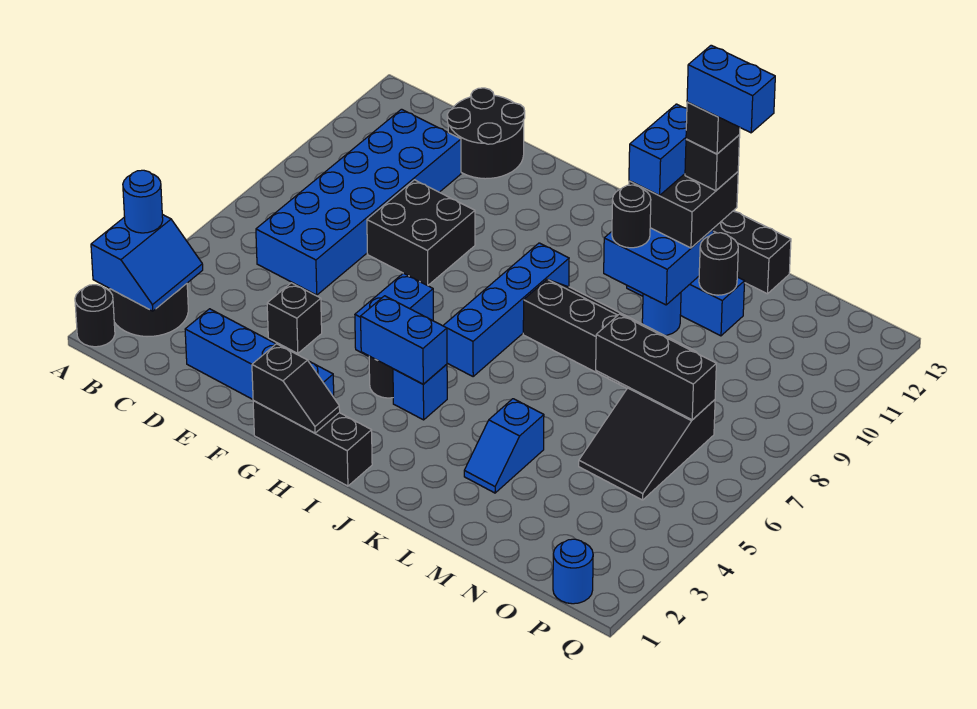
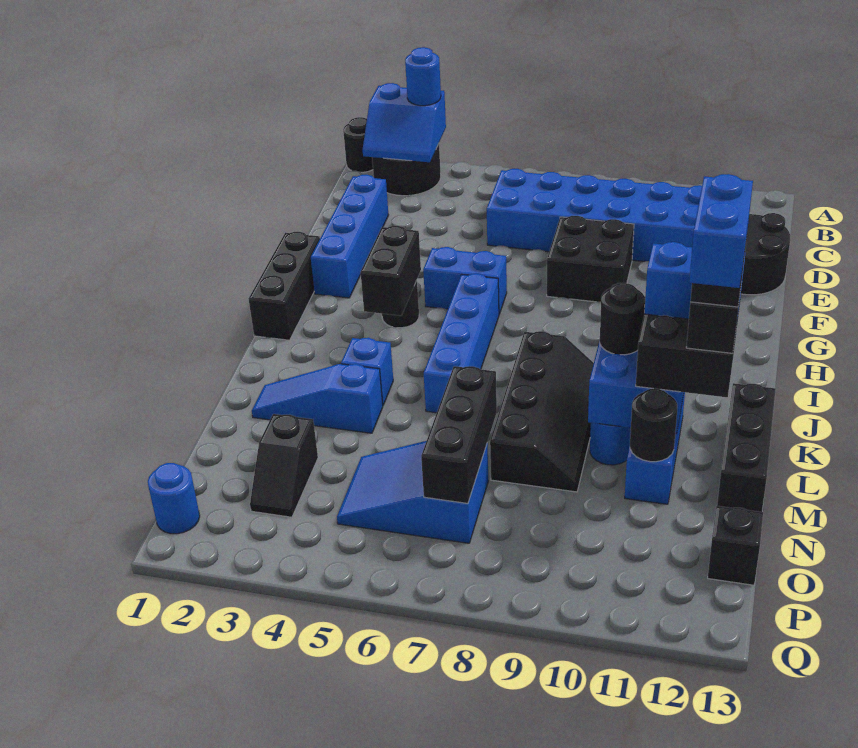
black 1x1 brick [267,283,322,353] -> black 1x1 brick moved to [708,506,763,585]
black 1x2 slope [252,344,340,433] -> black 1x2 slope moved to [250,414,318,517]
blue 1x2 brick [361,296,447,384] -> black 1x2 brick [361,226,421,316]
blue 1x1 brick [393,364,447,420] -> blue 1x1 brick moved to [341,338,393,405]
blue 1x4 brick [443,243,569,376] -> blue 1x4 brick turned to [424,274,499,413]
blue 1x2 slope [464,399,544,493] -> blue 1x3 slope [252,364,383,433]
black 2x3 slope [579,387,715,500] -> blue 2x3 slope [337,441,488,543]

